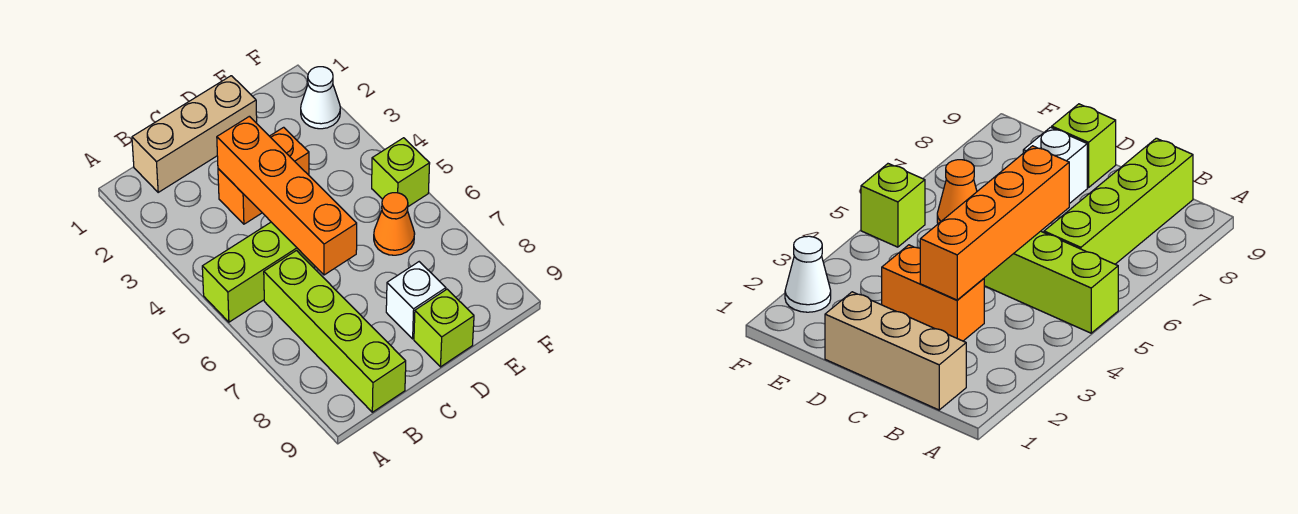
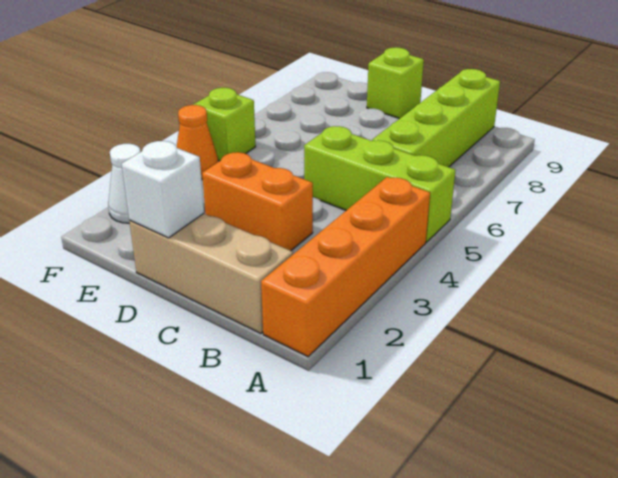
orange 1x4 brick [217,116,357,275] -> orange 1x4 brick moved to [261,177,430,357]
white 1x1 brick [386,262,446,339] -> white 1x1 brick moved to [122,141,204,238]
orange 1x1 cone [374,193,415,255] -> orange 1x1 cone moved to [177,105,218,179]

